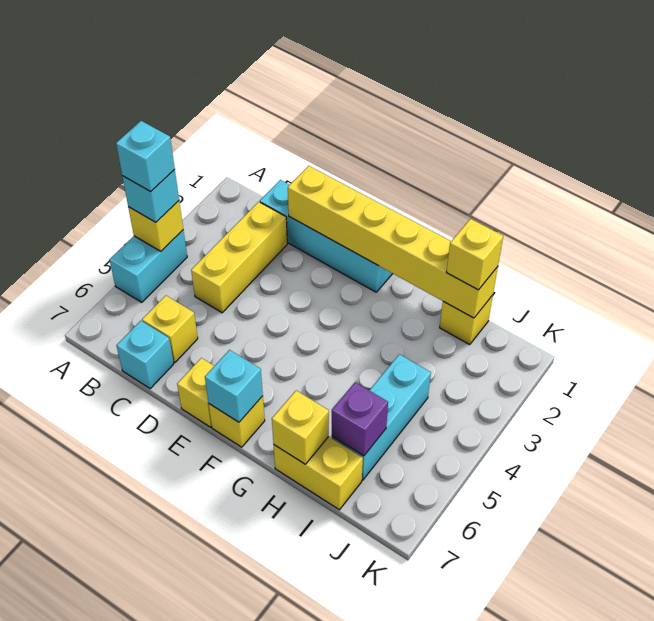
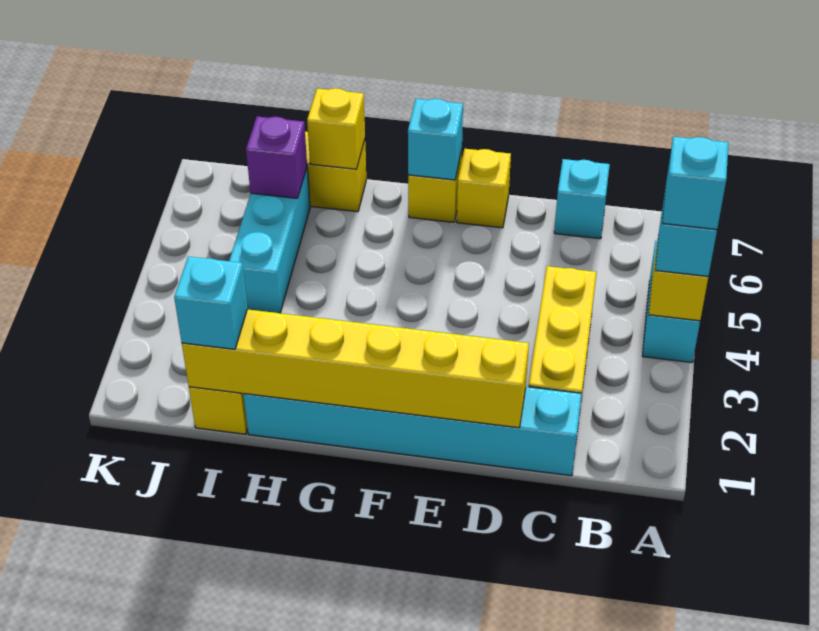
cyan 1x4 brick [260,180,393,292] -> cyan 1x6 brick [243,387,582,476]
yellow 1x1 brick [142,296,198,363] -> none
yellow 1x1 brick [446,219,503,290] -> cyan 1x1 brick [174,257,247,349]

